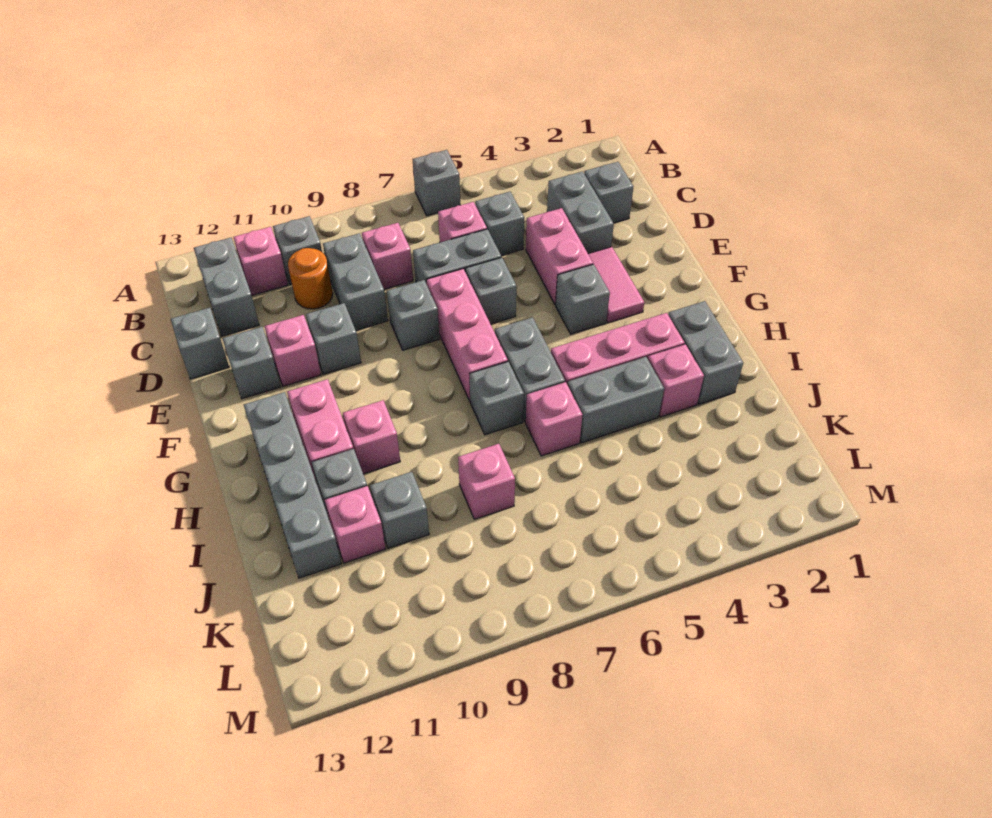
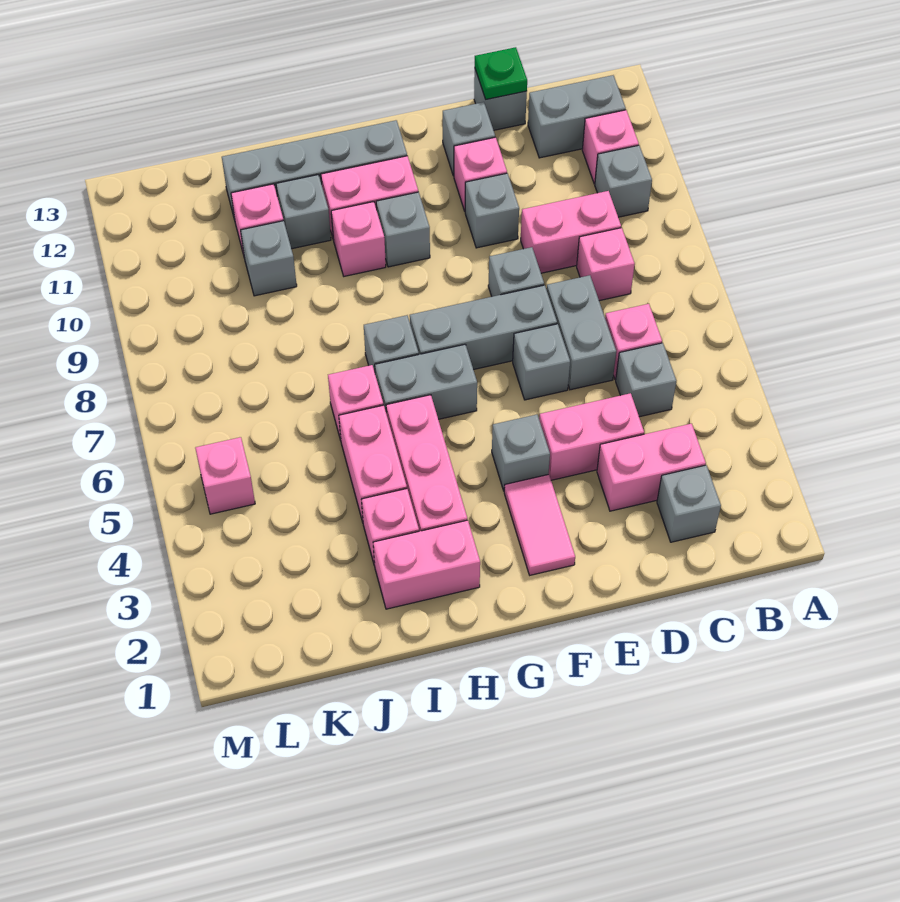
grey 1x1 brick [413,150,460,216] -> grey 1x1 brick moved to [376,192,430,267]
grey 1x2 brick [547,172,614,254] -> pink 1x2 brick [597,424,706,511]
grey 1x2 brick [323,233,388,330] -> pink 1x2 brick [521,191,621,273]
orange 1x1 round brick [288,248,333,309] -> none
none -> green 1x1 plate [475,47,527,99]
pink 1x2 tile [588,247,644,323] -> pink 1x2 tile turned to [504,474,575,575]
pink 1x3 brick [426,269,508,401] -> grey 1x3 brick [410,285,557,370]
grey 1x2 brick [668,301,743,404] -> pink 1x2 brick [373,520,480,609]
grey 1x2 brick [568,357,664,443] -> pink 1x2 brick [339,405,407,522]
pink 1x1 brick [458,444,515,519] -> pink 1x1 brick moved to [195,437,255,514]

